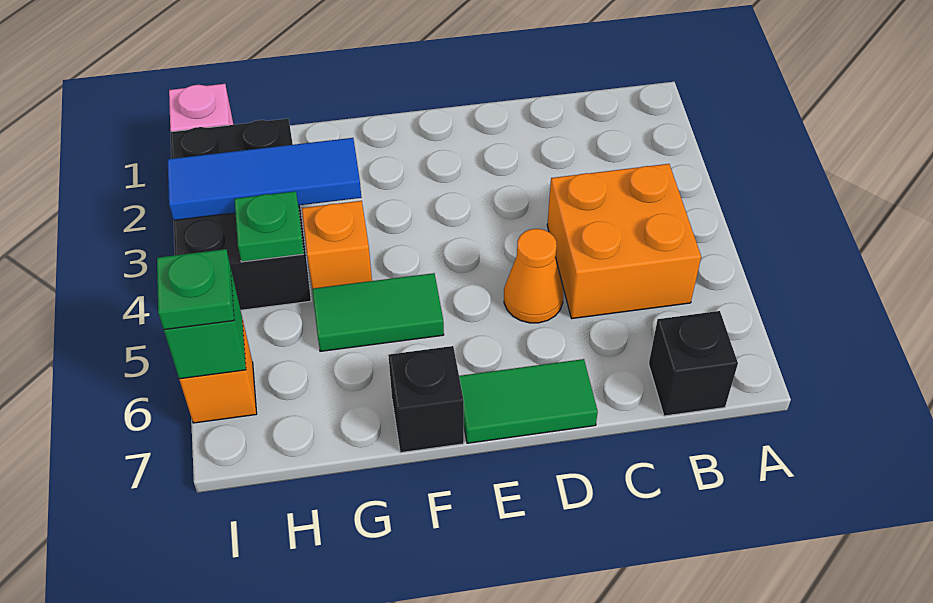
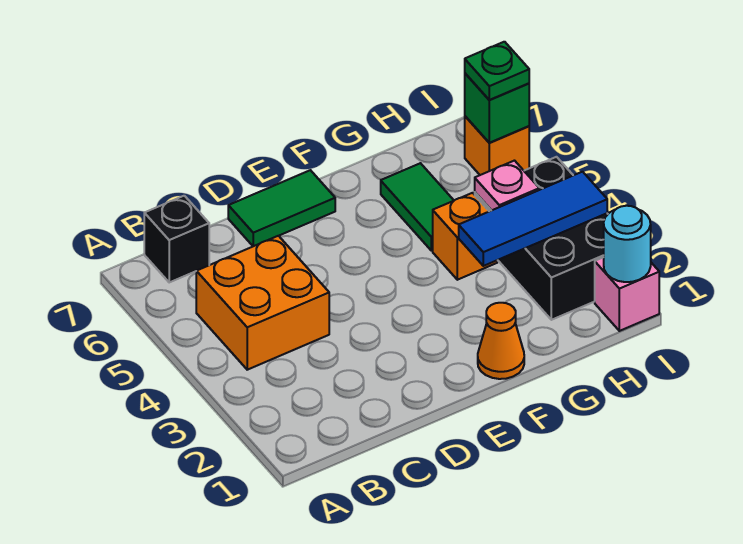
orange 1x1 cone [504,229,563,323] -> orange 1x1 cone moved to [478,303,524,379]
green 1x2 tile [312,273,444,351] -> green 1x2 tile turned to [381,163,454,251]
black 1x1 brick [388,346,464,453] -> none
green 1x1 plate [234,191,304,262] -> pink 1x1 plate [475,161,539,210]
none -> cyan 1x1 round brick [604,206,651,282]

